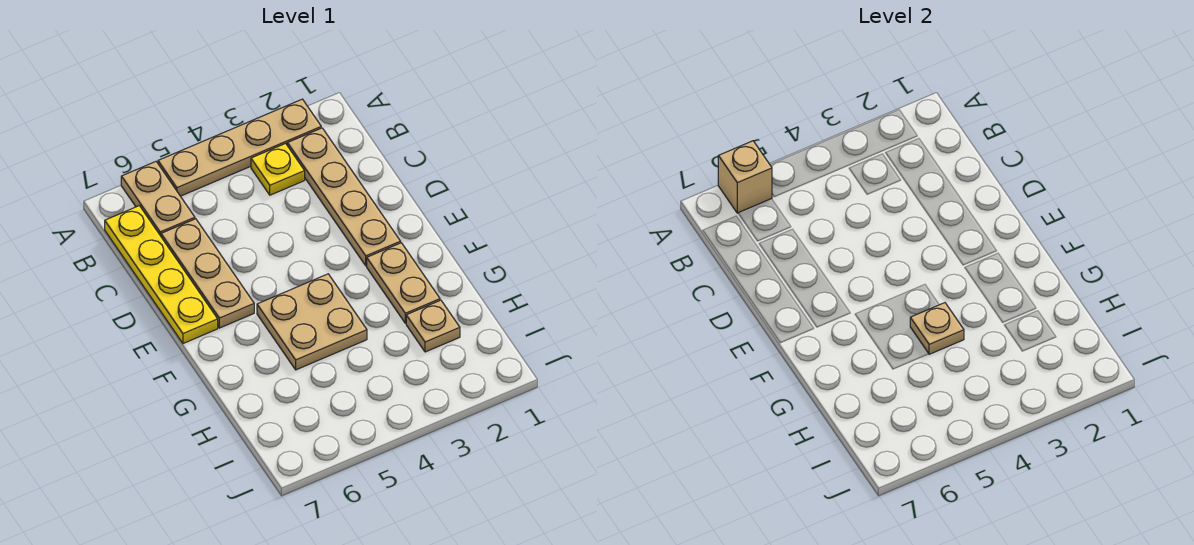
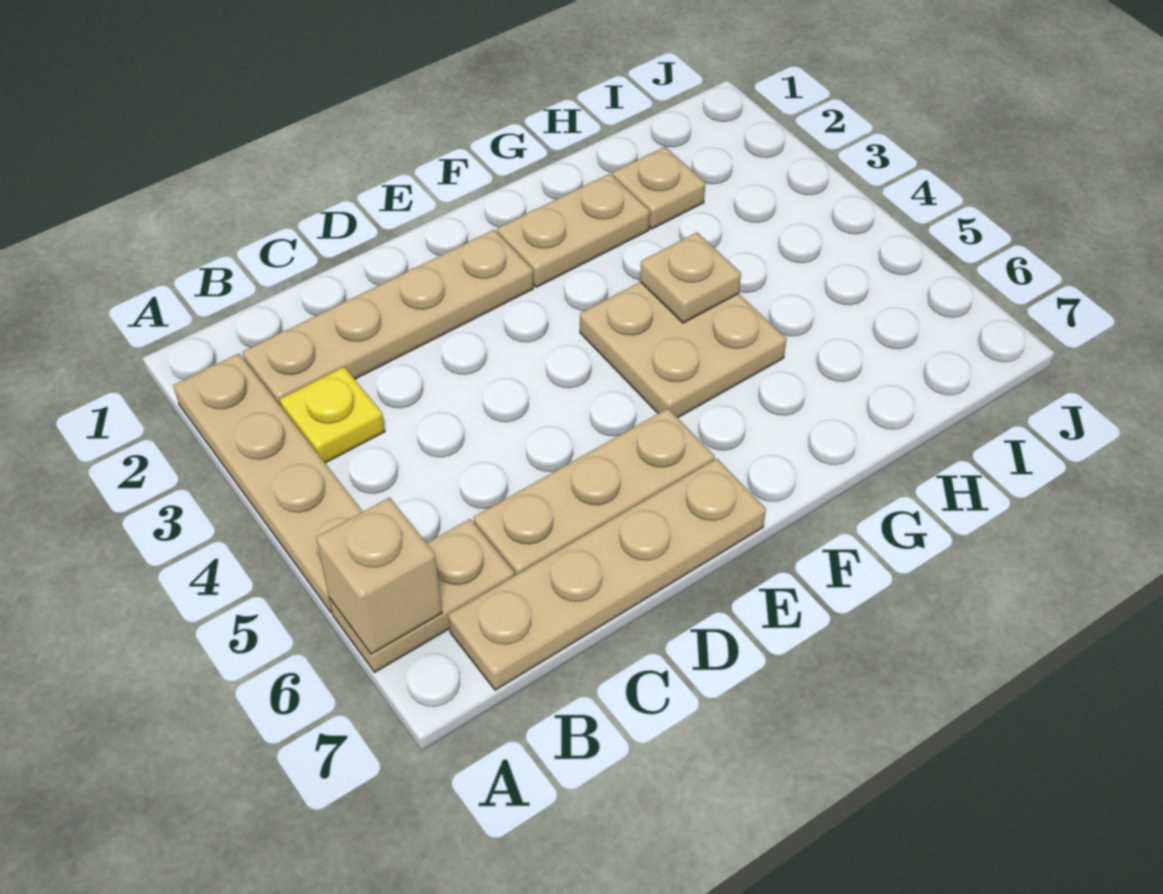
yellow 1x4 plate [105,206,218,343] -> tan 1x4 plate [448,459,766,690]

